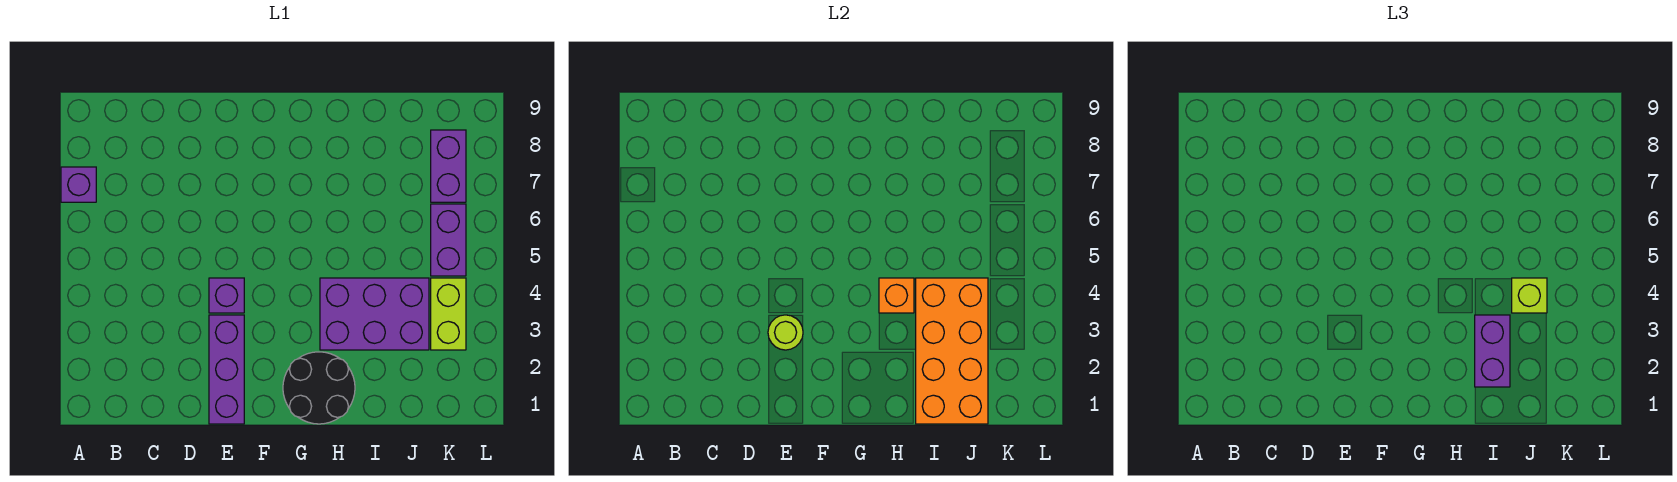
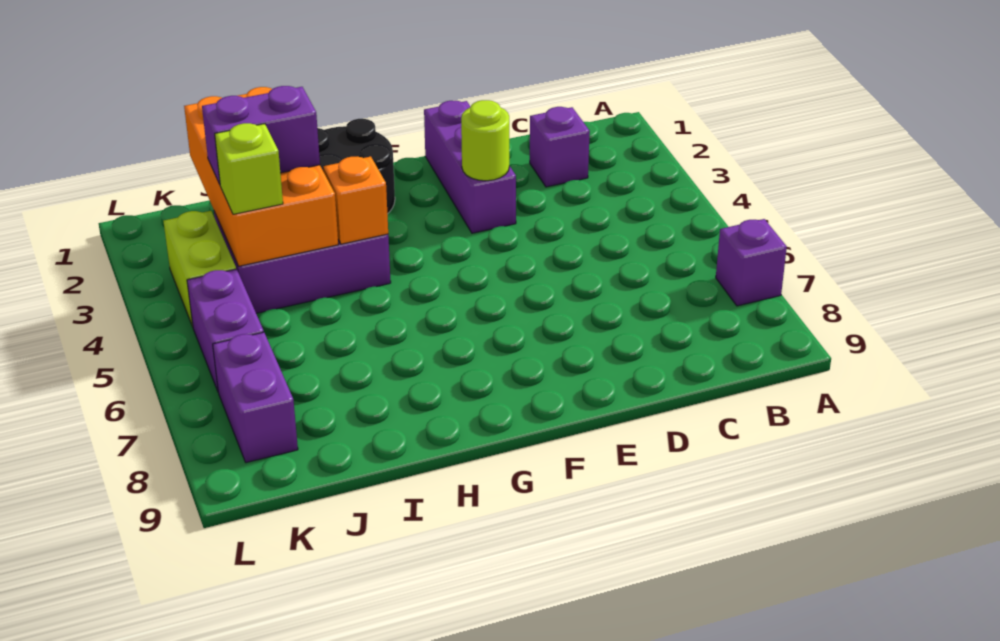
purple 1x1 brick [209,278,244,313] -> purple 1x1 brick moved to [530,107,590,187]
purple 1x2 brick [1475,315,1510,387] -> purple 1x2 brick turned to [202,86,320,184]

